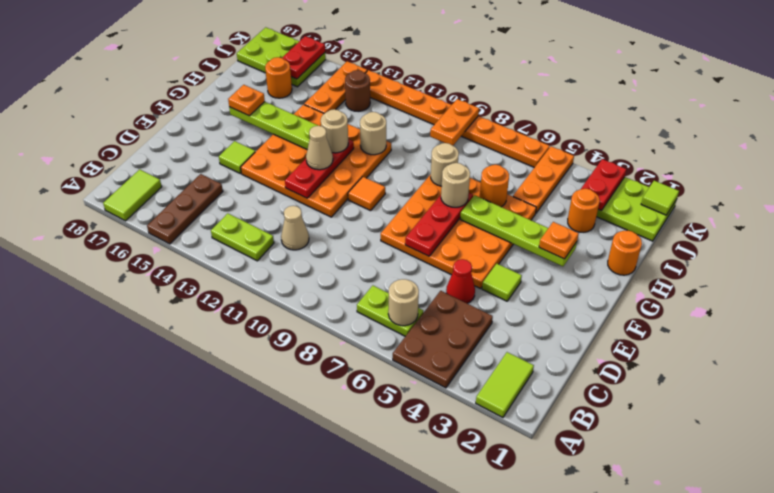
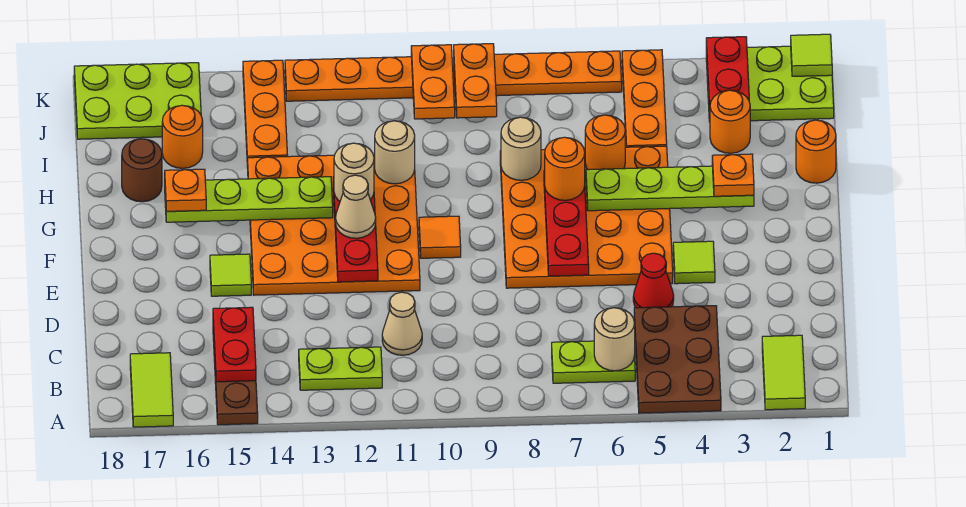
tan 1x1 round brick [441,163,470,207] -> orange 1x1 round brick [545,137,585,200]
none -> orange 1x2 plate [411,45,455,119]
brown 1x1 round brick [345,70,370,112] -> brown 1x1 round brick moved to [122,139,162,202]
red 1x2 plate [282,36,325,79] -> red 1x2 plate moved to [213,307,256,382]

